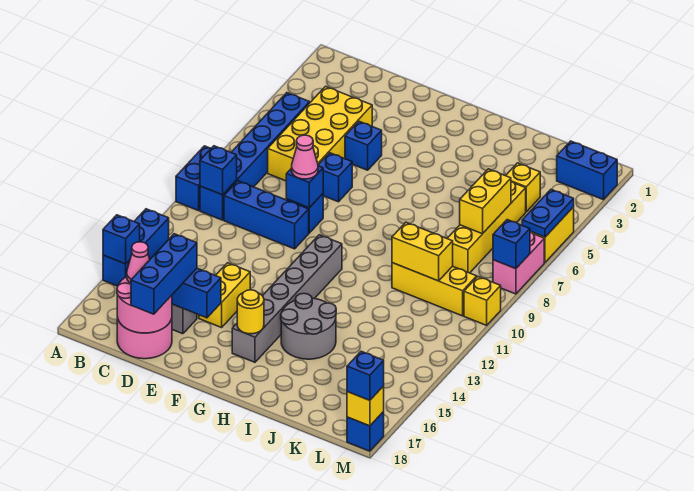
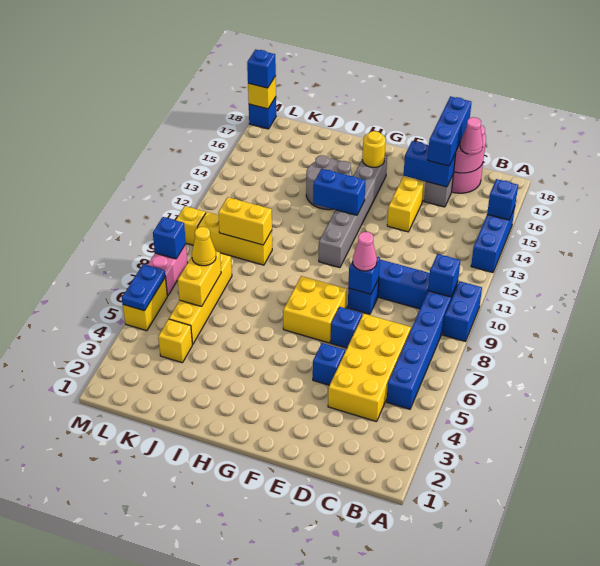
none -> yellow 2x2 brick [283,276,347,343]
none -> yellow 1x1 cone [192,227,216,266]
blue 1x2 brick [557,141,617,200] -> blue 1x2 brick moved to [313,169,365,215]

